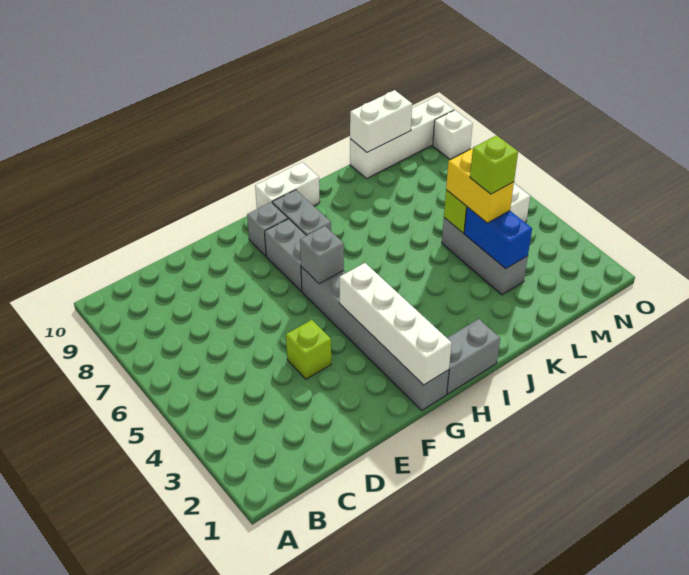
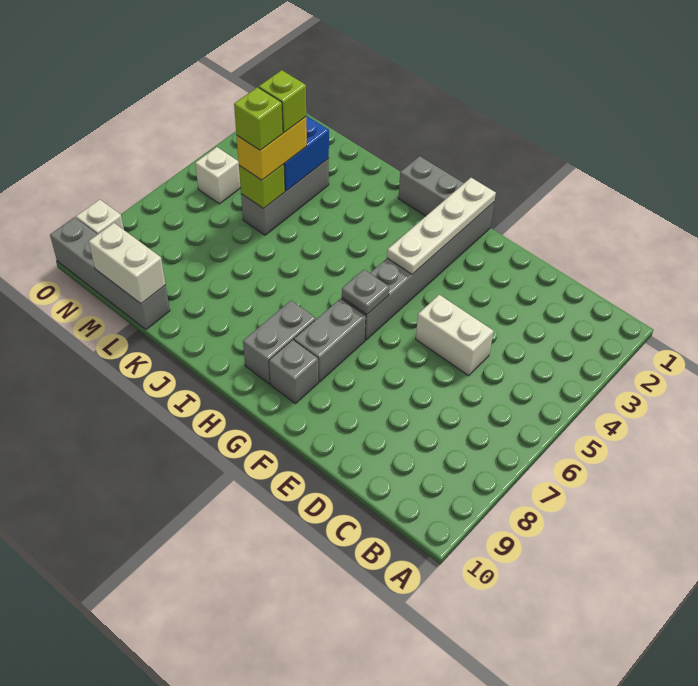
lime 1x1 brick [286,320,331,379] -> lime 1x1 brick moved to [234,87,283,150]
white 1x4 brick [340,263,452,385] -> white 1x4 plate [387,178,496,274]
grey 1x1 brick [300,226,344,283] -> grey 1x1 plate [342,270,389,314]
white 1x2 brick [255,162,320,209] -> white 1x2 brick moved to [416,295,493,376]
white 1x4 brick [350,96,454,179] -> grey 1x4 brick [50,217,170,330]

